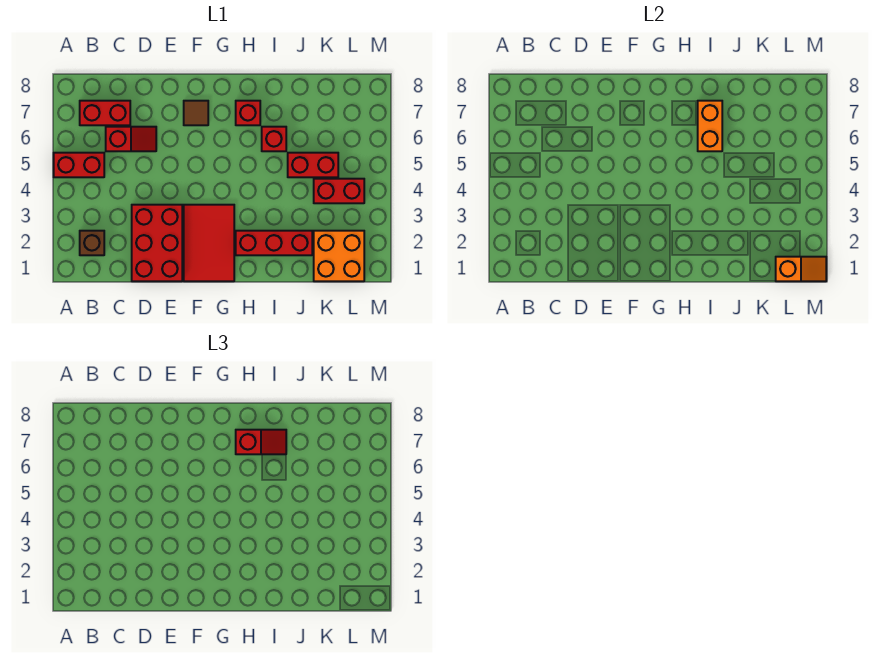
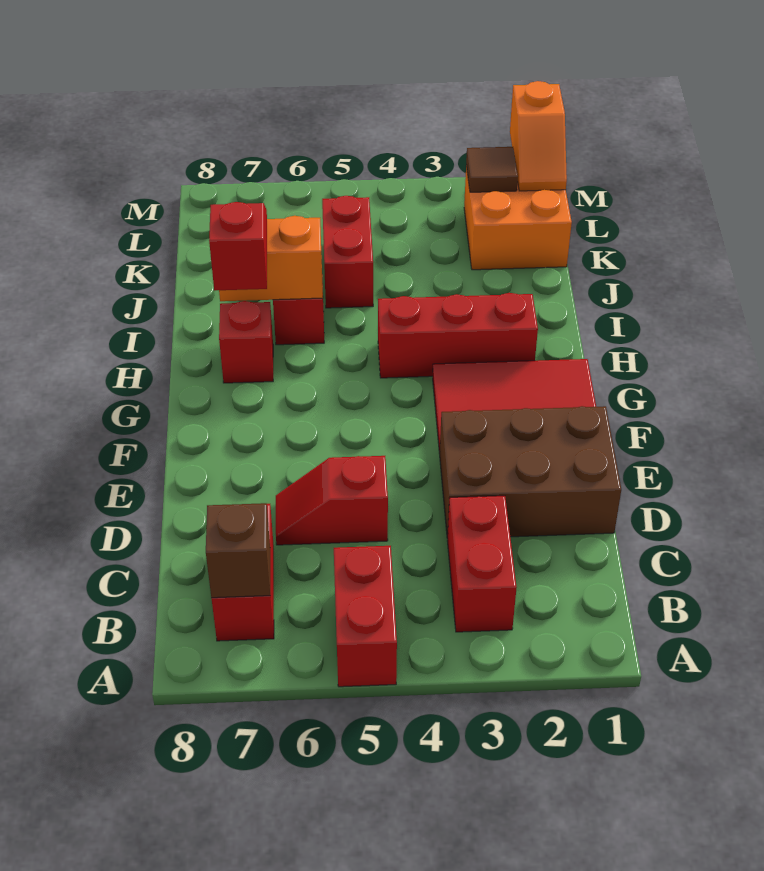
brown 1x1 brick [80,231,104,255] -> brown 1x1 brick moved to [206,503,270,598]
red 1x2 slope [106,127,156,151] -> red 1x2 slope turned to [276,456,388,545]
red 2x3 brick [132,205,182,281] -> brown 2x3 brick [440,406,621,539]
brown 1x1 tile [184,101,208,125] -> brown 1x1 tile moved to [466,147,518,192]
red 1x3 brick [236,231,312,255] -> red 1x3 brick turned to [378,293,538,378]
red 1x2 brick [314,179,364,203] -> red 1x2 brick moved to [448,496,517,632]
orange 1x2 slope [776,257,826,281] -> orange 1x2 slope turned to [510,81,567,191]

